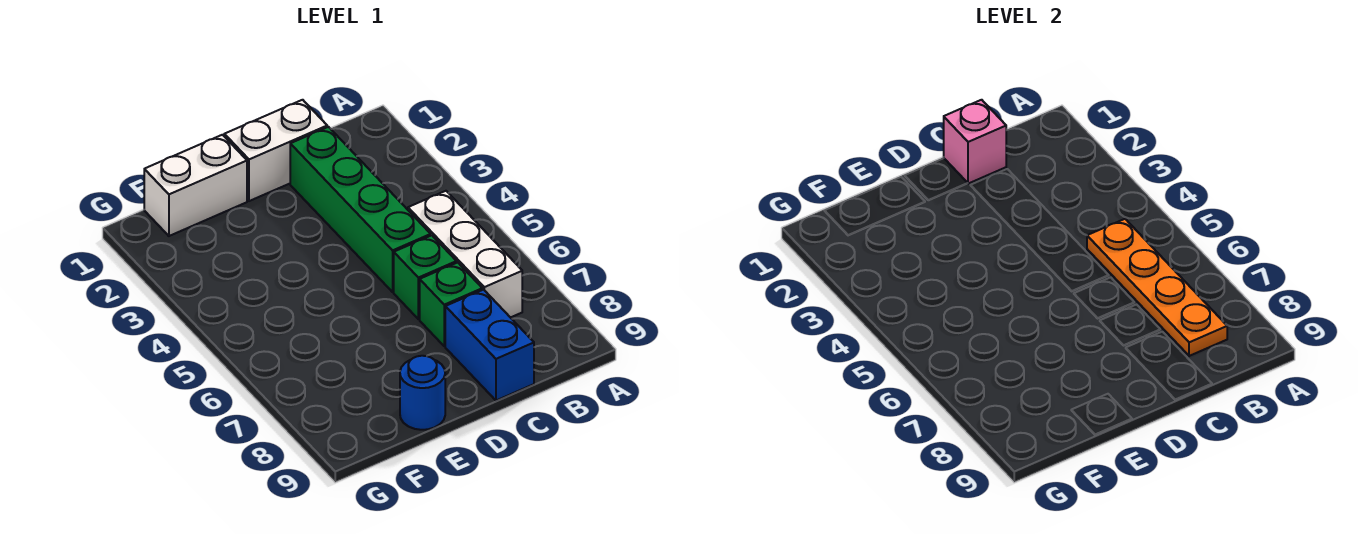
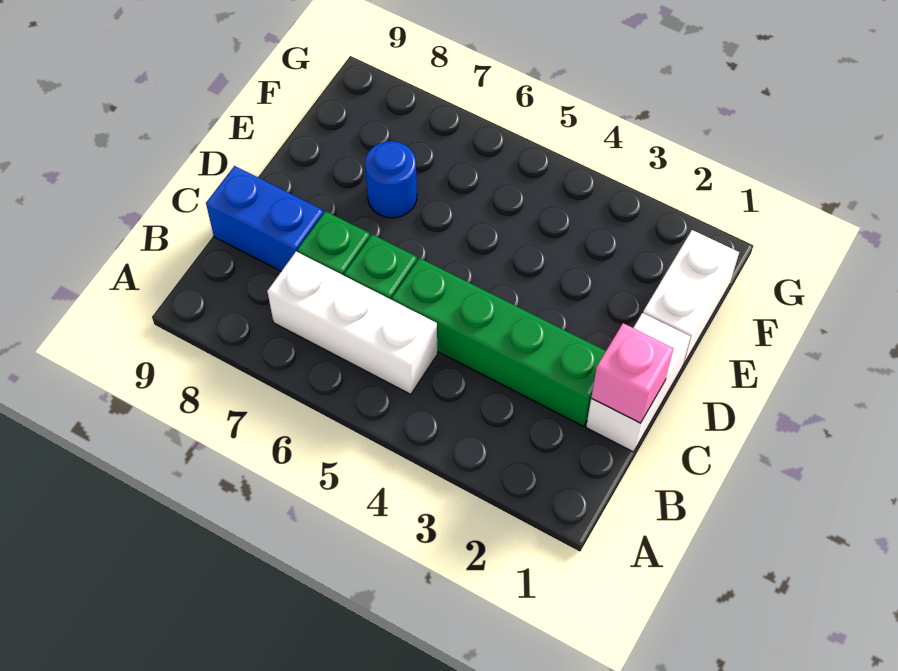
orange 1x4 plate [1087,219,1227,356] -> none
blue 1x1 round brick [400,356,445,430] -> blue 1x1 round brick moved to [365,141,417,218]

